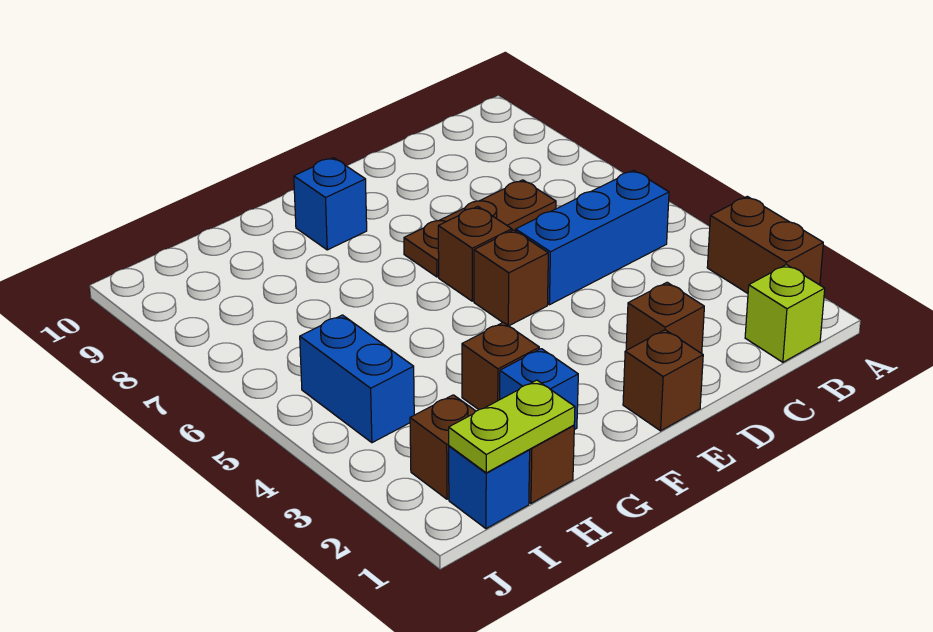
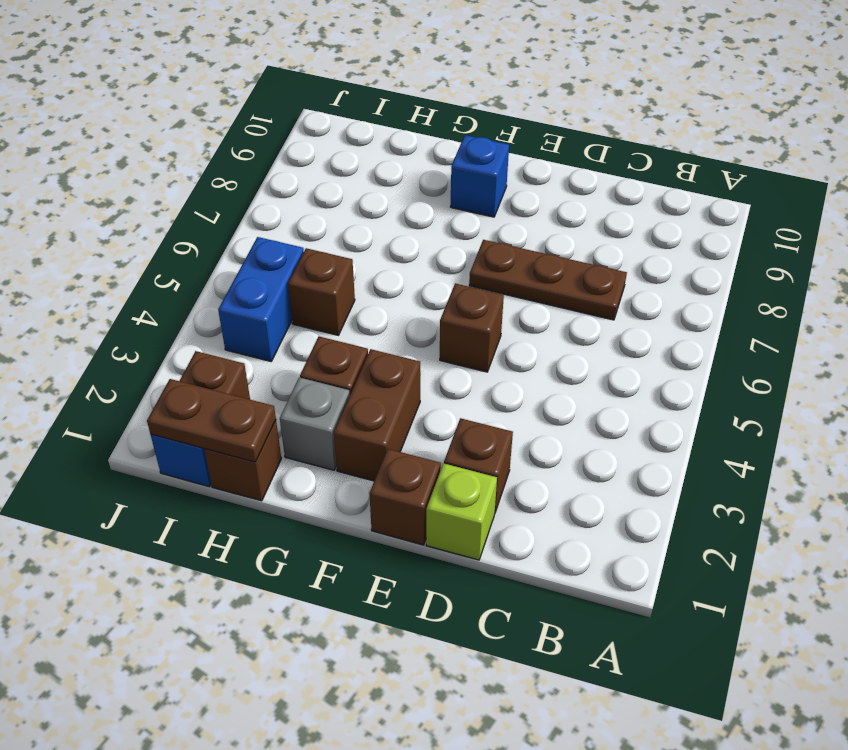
brown 1x2 brick [707,196,823,293] -> brown 1x2 brick moved to [334,349,420,481]
lime 1x1 brick [745,265,825,362] -> lime 1x1 brick moved to [426,463,497,560]
blue 1x3 brick [516,170,669,305] -> none
brown 1x1 brick [438,206,512,301] -> brown 1x1 brick moved to [288,248,355,335]
blue 1x1 brick [500,349,578,430] -> grey 1x1 brick [280,377,350,470]
lime 1x2 plate [449,380,575,473] -> brown 1x2 plate [147,379,276,462]

